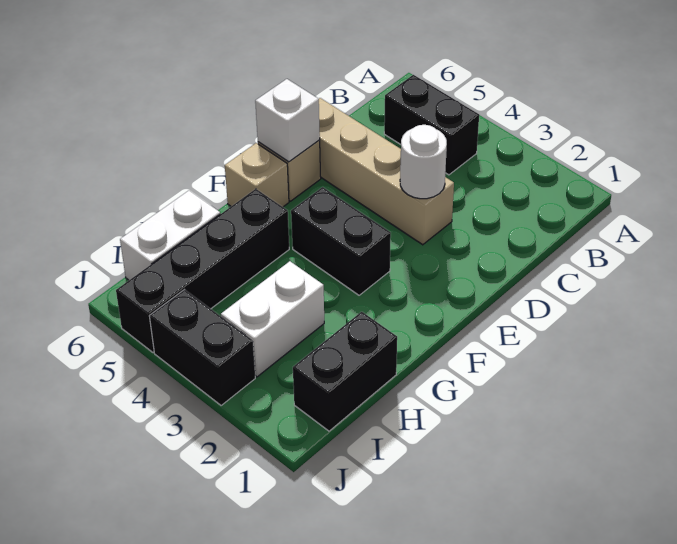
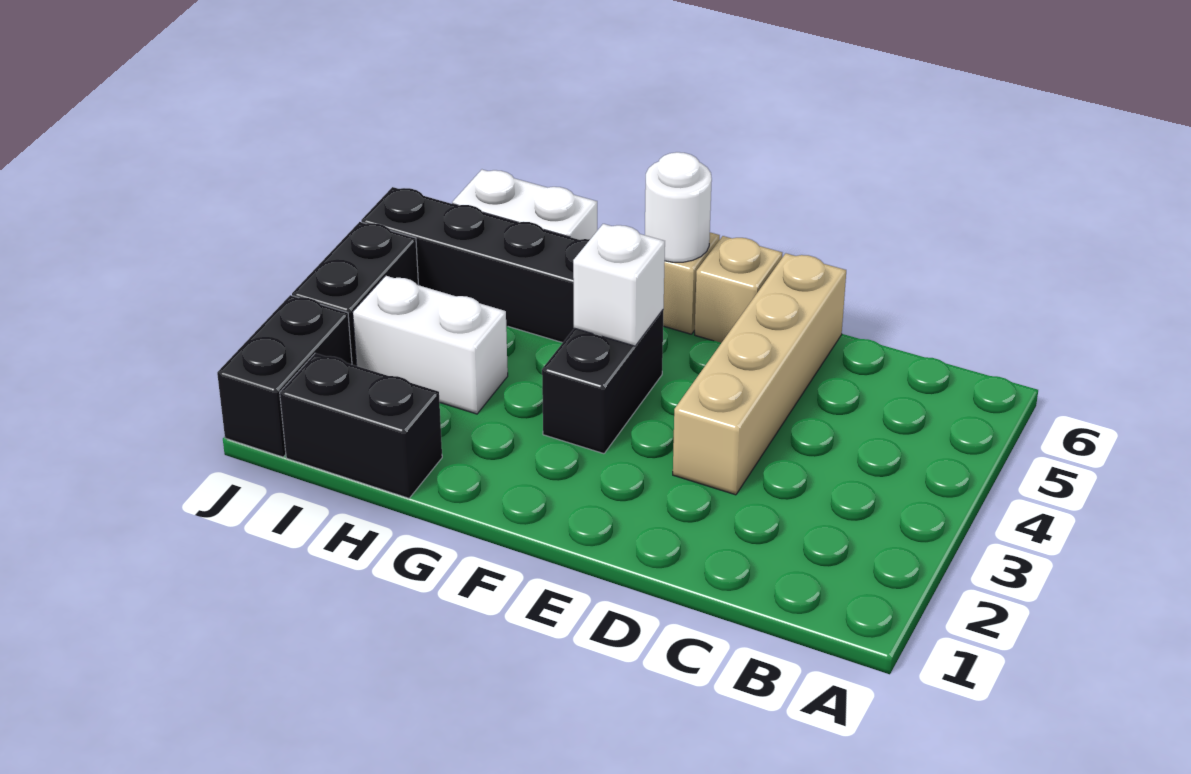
black 1x2 brick [384,75,479,175] -> black 1x2 brick moved to [217,295,352,457]
white 1x1 round brick [400,125,447,199] -> white 1x1 round brick moved to [645,152,712,262]
white 1x1 brick [255,79,320,162] -> white 1x1 brick moved to [573,224,665,346]

